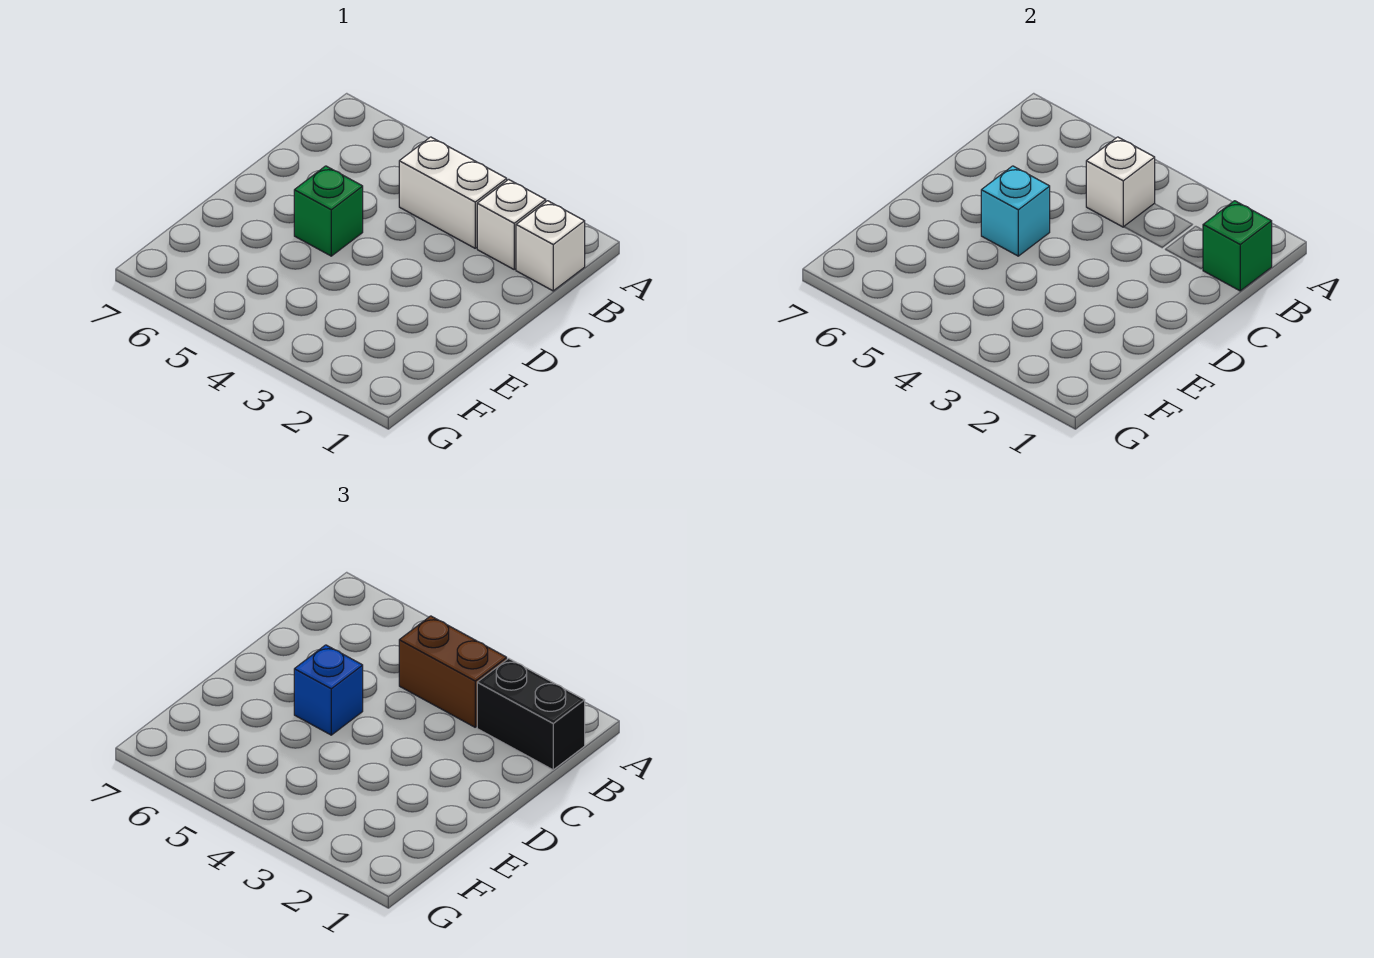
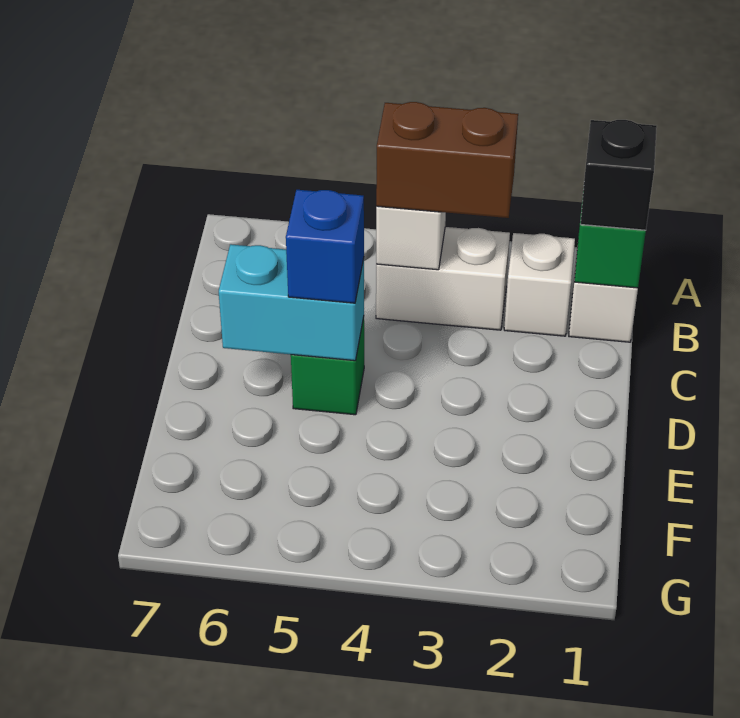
black 1x2 brick [477,658,585,770] -> black 1x1 brick [581,120,657,230]
cyan 1x1 brick [981,166,1050,256] -> cyan 1x2 brick [219,244,364,361]

